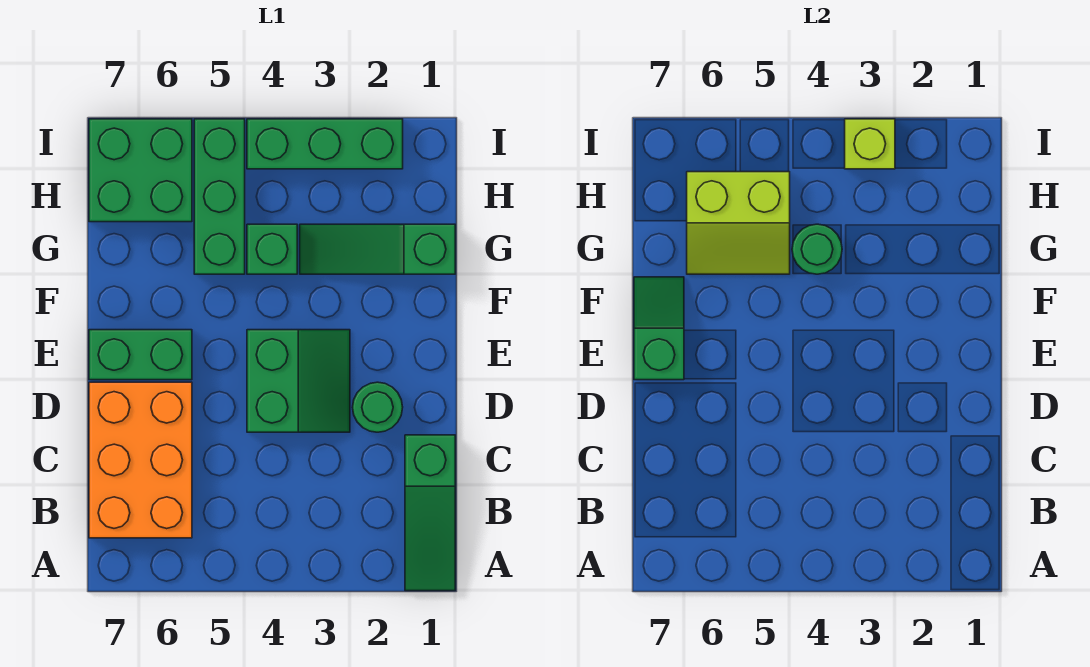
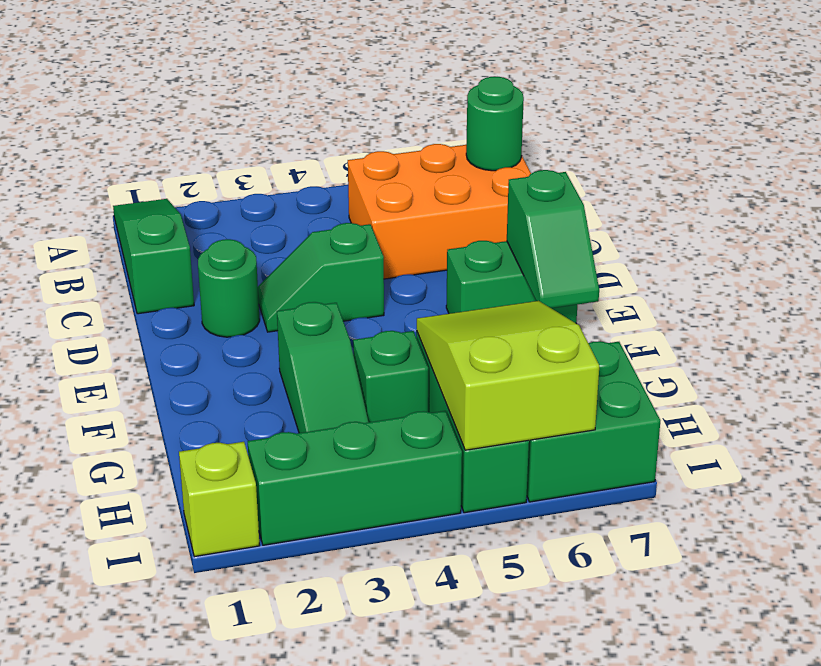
orange 2x3 brick [89,382,192,538] -> orange 2x3 brick turned to [348,144,531,279]
green 2x2 slope [247,330,350,432] -> green 1x2 slope [258,223,384,332]
green 1x3 slope [300,224,455,274] -> green 1x3 slope turned to [277,302,368,433]
green 1x1 round brick [792,224,842,274] -> green 1x1 round brick moved to [466,77,524,171]
lime 2x2 slope [687,172,790,274] -> lime 2x3 slope [417,301,599,450]
lime 1x1 brick [845,119,895,169] -> lime 1x1 brick moved to [179,442,260,557]

